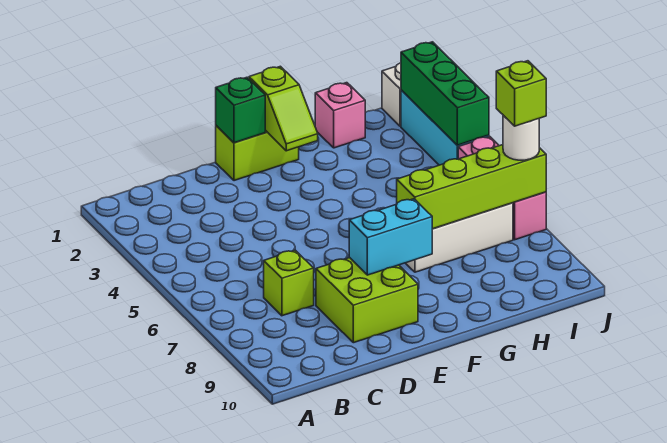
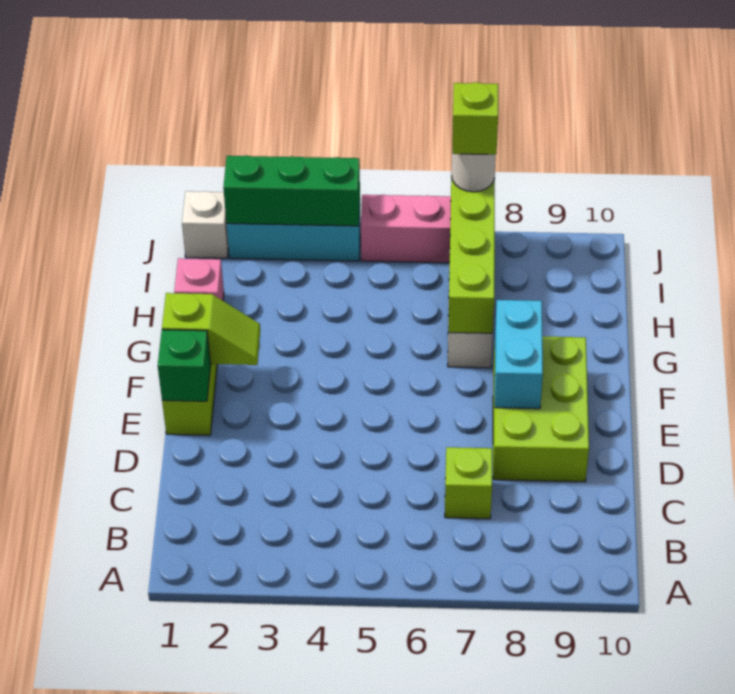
lime 2x2 brick [316,258,418,343] -> lime 2x3 brick [493,337,589,482]

